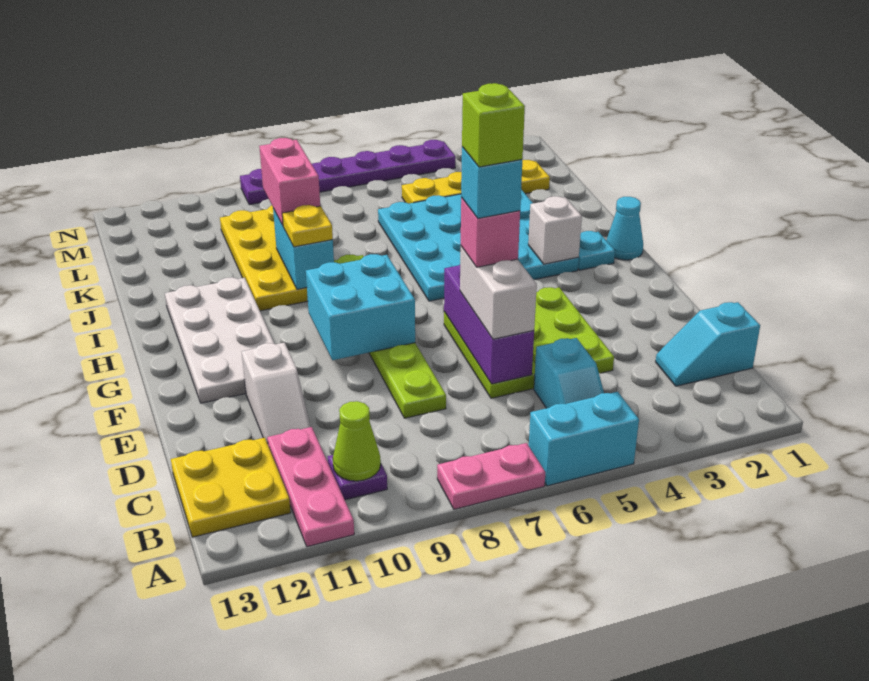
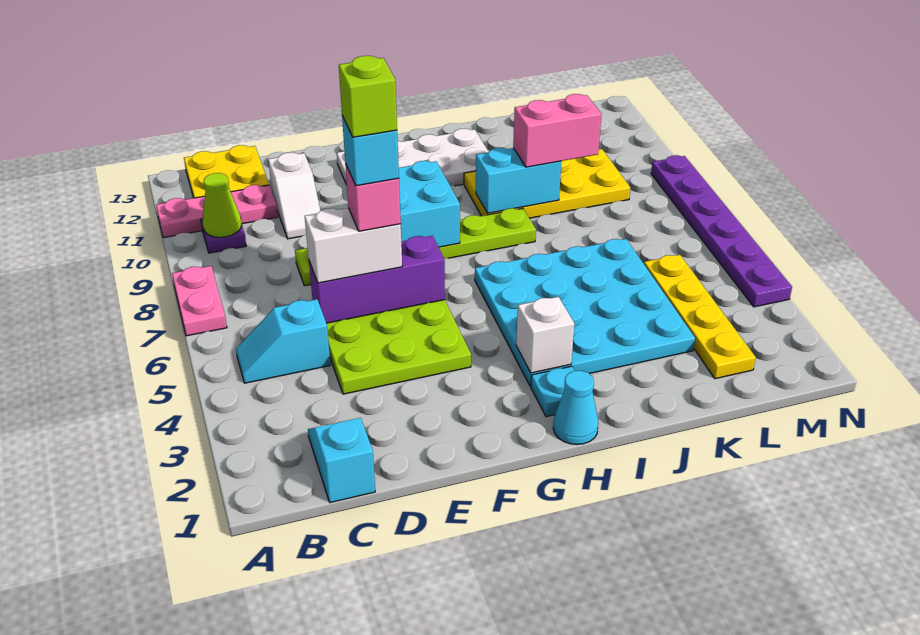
cyan 1x2 brick [529,392,639,486] -> none
white 1x2 slope [242,343,310,444] -> white 1x2 slope turned to [268,152,320,239]
yellow 1x1 plate [282,205,333,247] -> none

